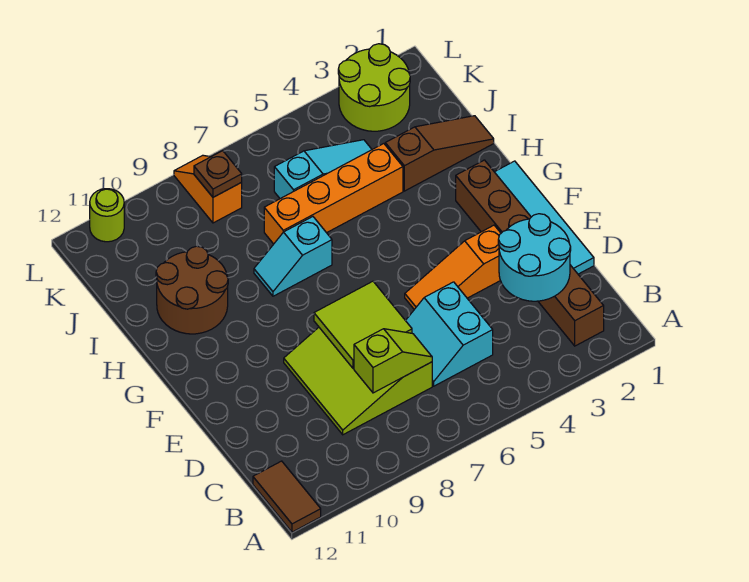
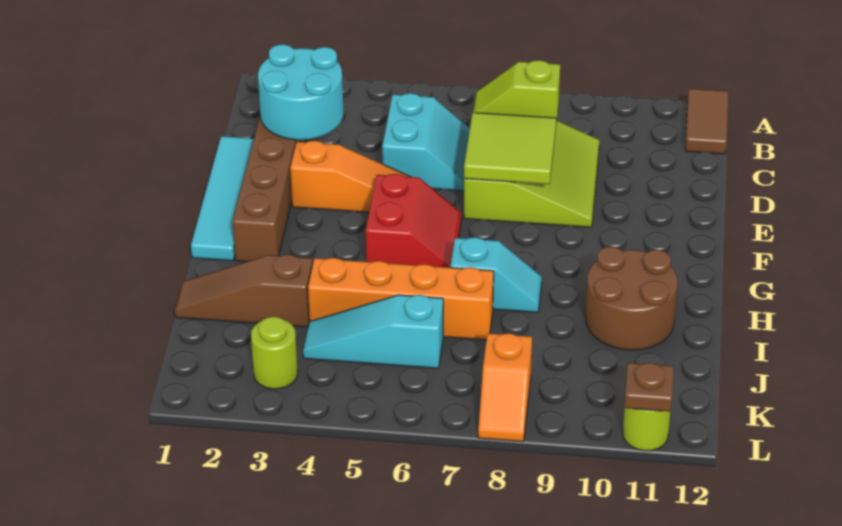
none -> red 2x2 slope [366,174,462,268]
lime 2x2 round brick [338,44,410,131] -> lime 1x1 round brick [251,317,298,389]
brown 1x1 plate [194,151,242,197] -> brown 1x1 plate moved to [624,363,674,412]

